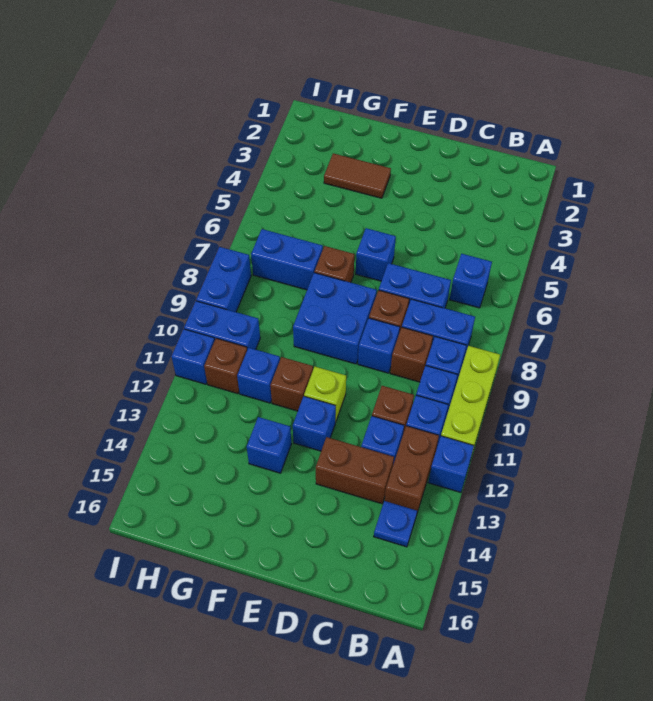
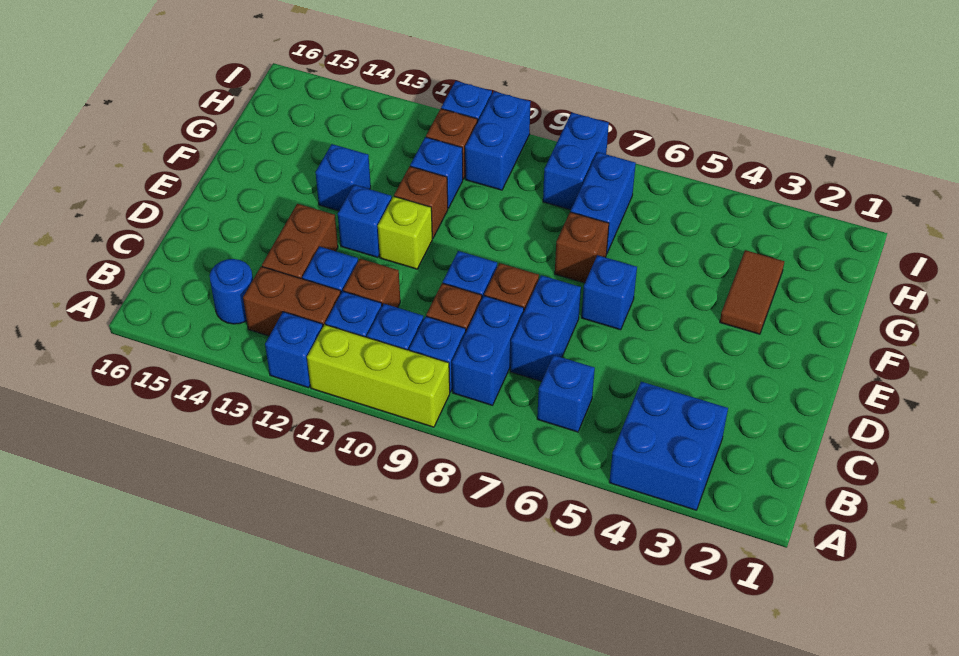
blue 1x1 plate [374,501,417,547] -> blue 1x1 round brick [210,259,253,324]
blue 2x2 brick [293,273,377,364] -> blue 2x2 brick moved to [609,382,728,510]
blue 1x2 brick [196,247,251,312] -> blue 1x2 brick turned to [543,113,609,210]

